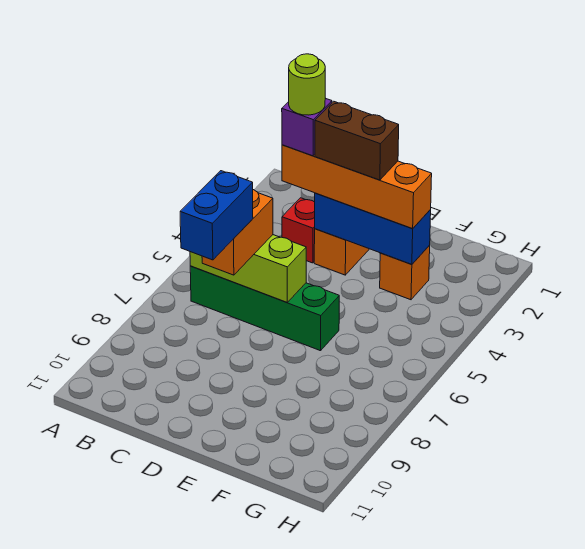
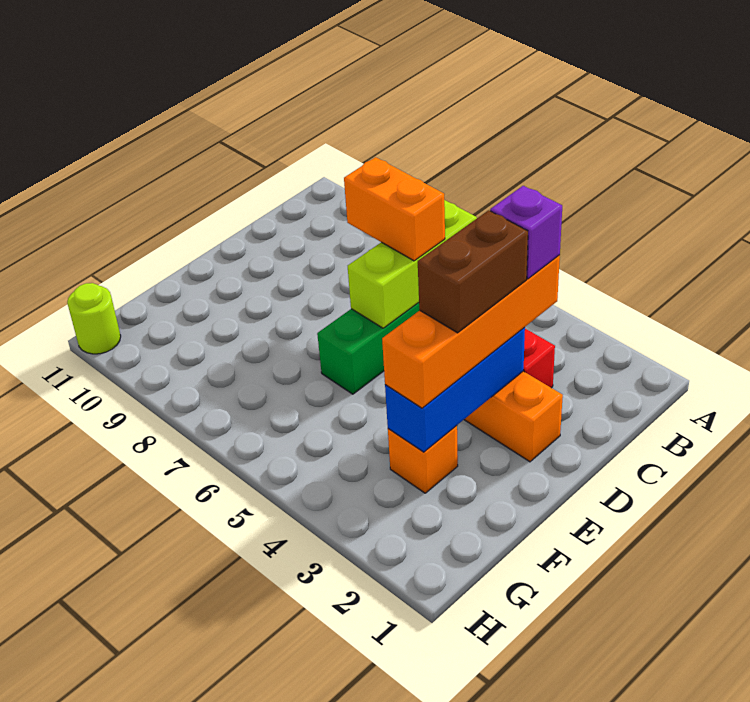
lime 1x1 round brick [289,54,325,115] -> lime 1x1 round brick moved to [67,283,121,354]
blue 1x2 brick [180,171,253,260] -> none

